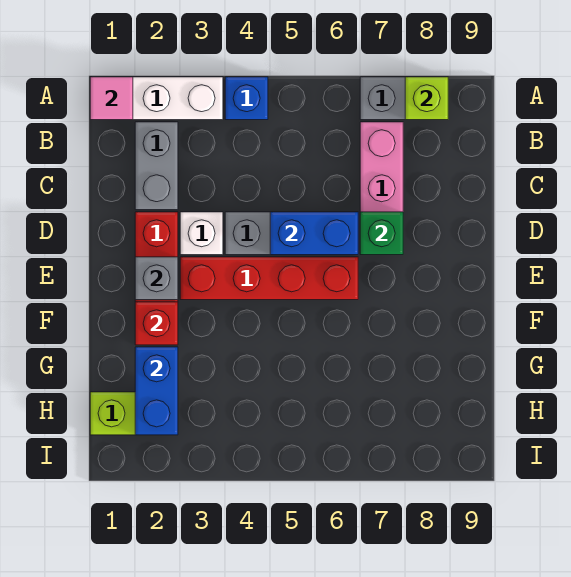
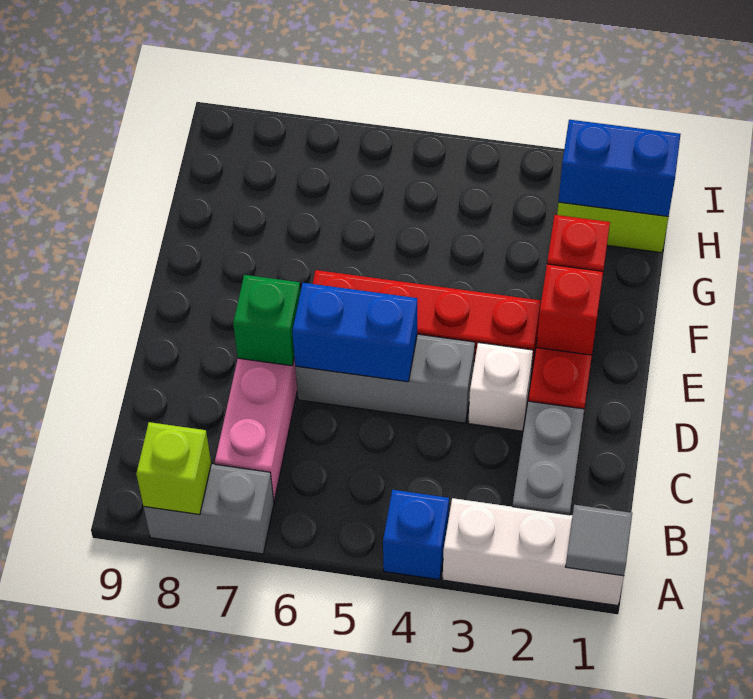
pink 1x1 tile [90,77,133,120] -> grey 1x1 tile [566,505,632,576]
grey 1x1 brick [135,257,178,300] -> red 1x1 brick [536,264,603,355]
blue 1x2 brick [135,347,178,435] -> blue 1x2 brick turned to [558,120,681,216]

